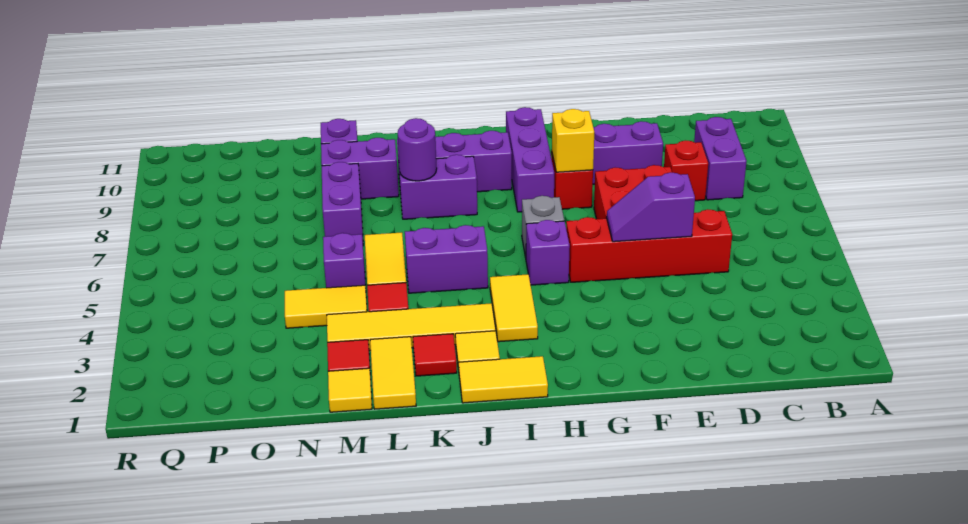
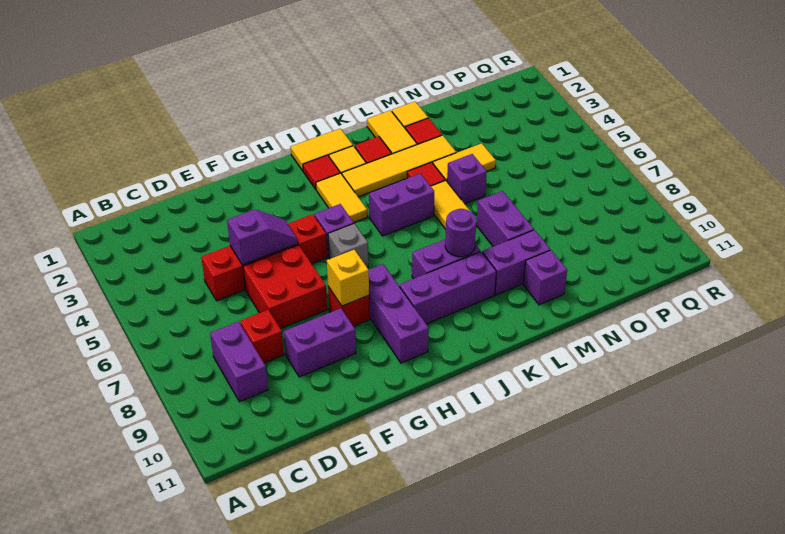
none -> red 1x1 tile [303,155,340,189]

